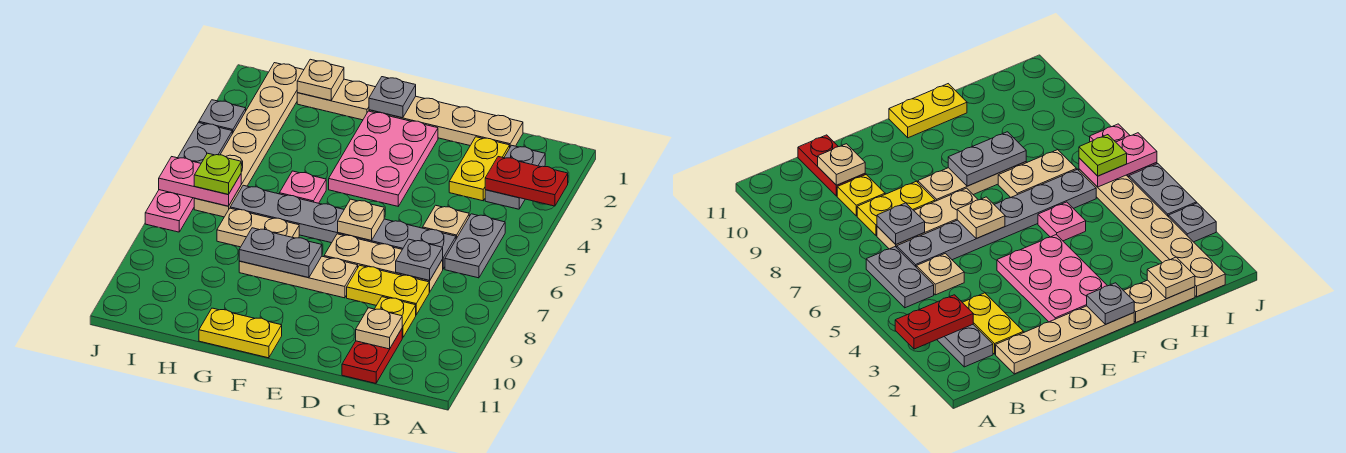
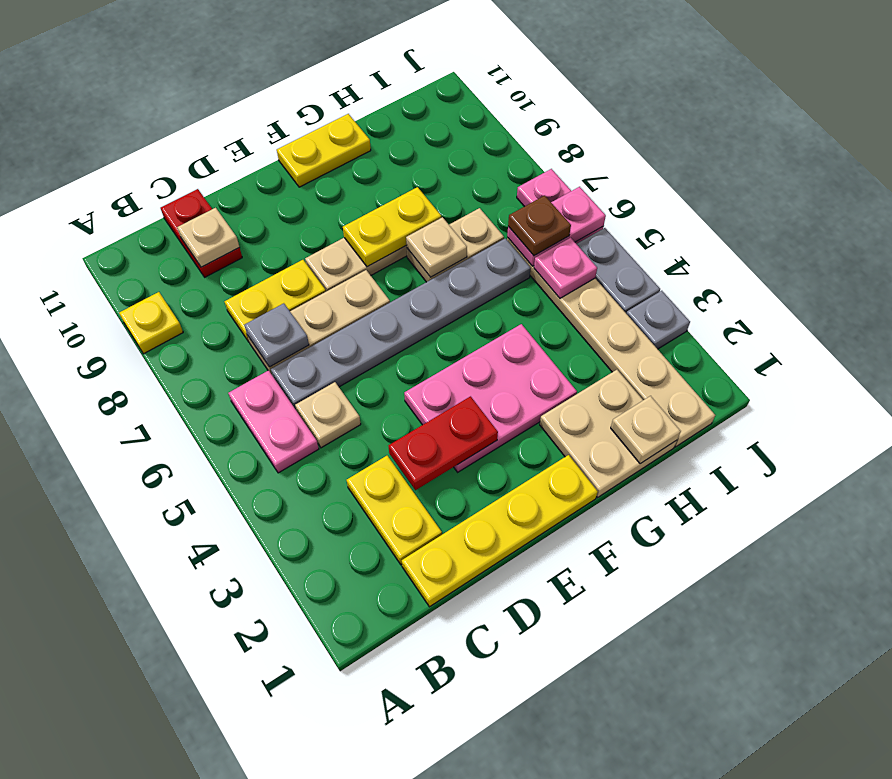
red 1x2 plate [485,157,568,206] -> red 1x2 plate moved to [389,396,498,490]
grey 1x2 plate [485,145,545,209] -> none
grey 1x2 plate [445,214,505,278] -> pink 1x2 plate [228,370,319,473]
tan 1x4 plate [369,96,523,147] -> yellow 1x4 plate [402,455,598,607]
yellow 1x1 plate [375,297,416,338] -> yellow 1x1 plate moved to [119,292,183,354]
pink 2x3 plate [329,111,438,206] -> pink 2x3 plate turned to [404,324,577,472]
tan 1x1 plate [338,199,384,240] -> tan 1x1 plate moved to [406,217,467,277]
grey 1x1 plate [369,77,416,118] -> none
grey 1x2 plate [239,228,322,278] -> yellow 1x2 plate [343,187,441,267]
tan 1x2 plate [297,79,375,120] -> tan 2x2 plate [540,370,677,498]
pink 1x1 plate [279,171,326,203] -> pink 1x1 plate moved to [534,238,597,298]
lime 1x1 plate [194,153,241,195] -> brown 1x1 plate [508,196,571,256]

